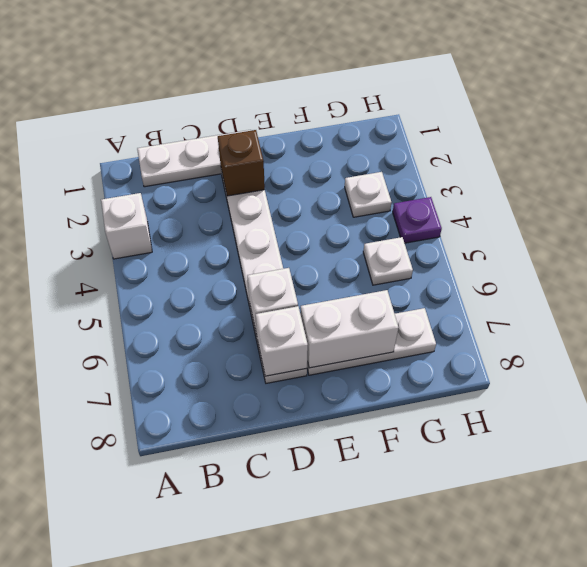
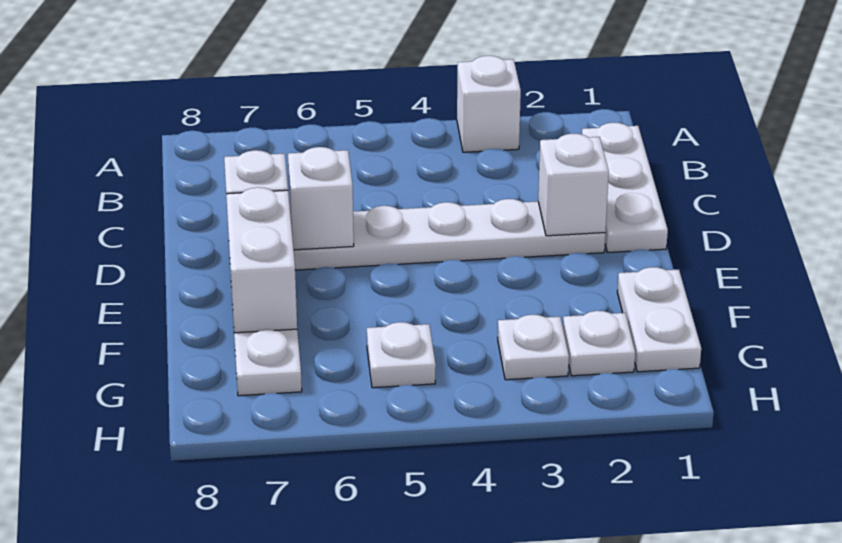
brown 1x1 brick [218,130,265,196] -> white 1x1 brick [538,134,609,236]
none -> white 1x2 plate [617,267,701,372]
none -> white 1x1 plate [563,311,635,376]
purple 1x1 plate [393,197,442,243] -> none

